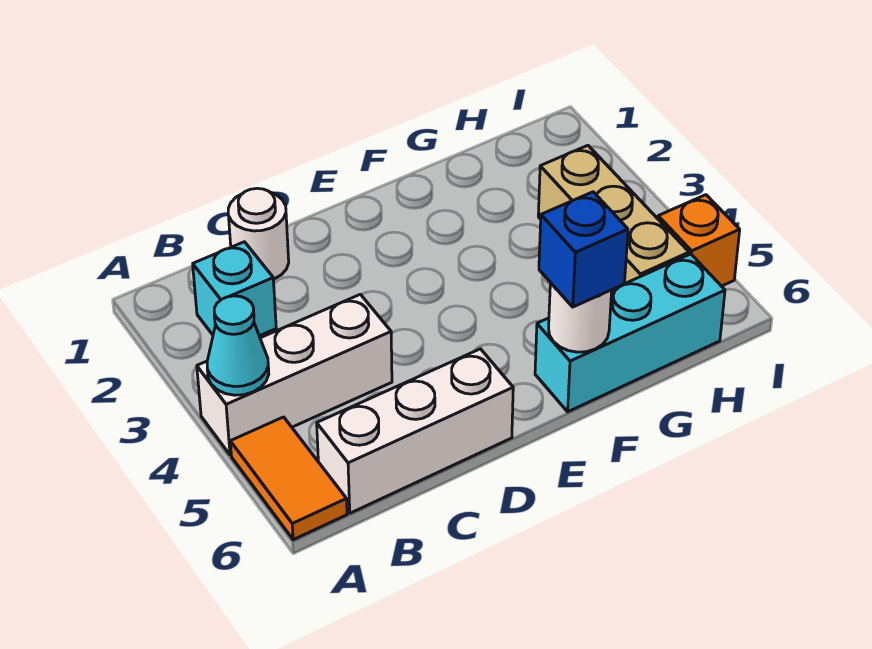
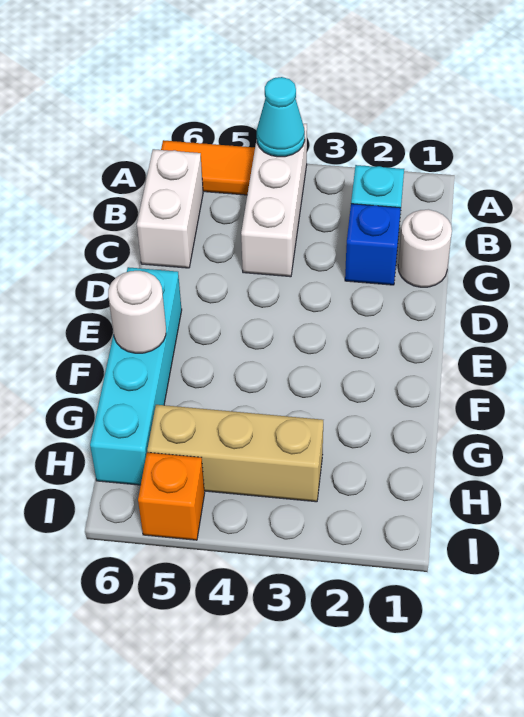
white 1x3 brick [317,349,513,513] -> white 1x2 brick [137,149,203,268]
cyan 1x3 brick [535,254,725,412] -> cyan 1x4 brick [90,267,182,485]
blue 1x1 brick [539,192,628,307] -> blue 1x1 brick moved to [345,204,401,285]

